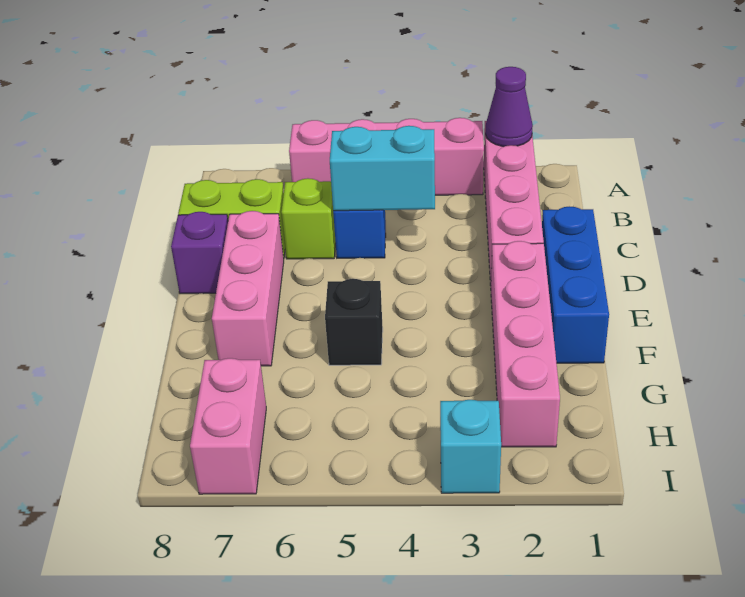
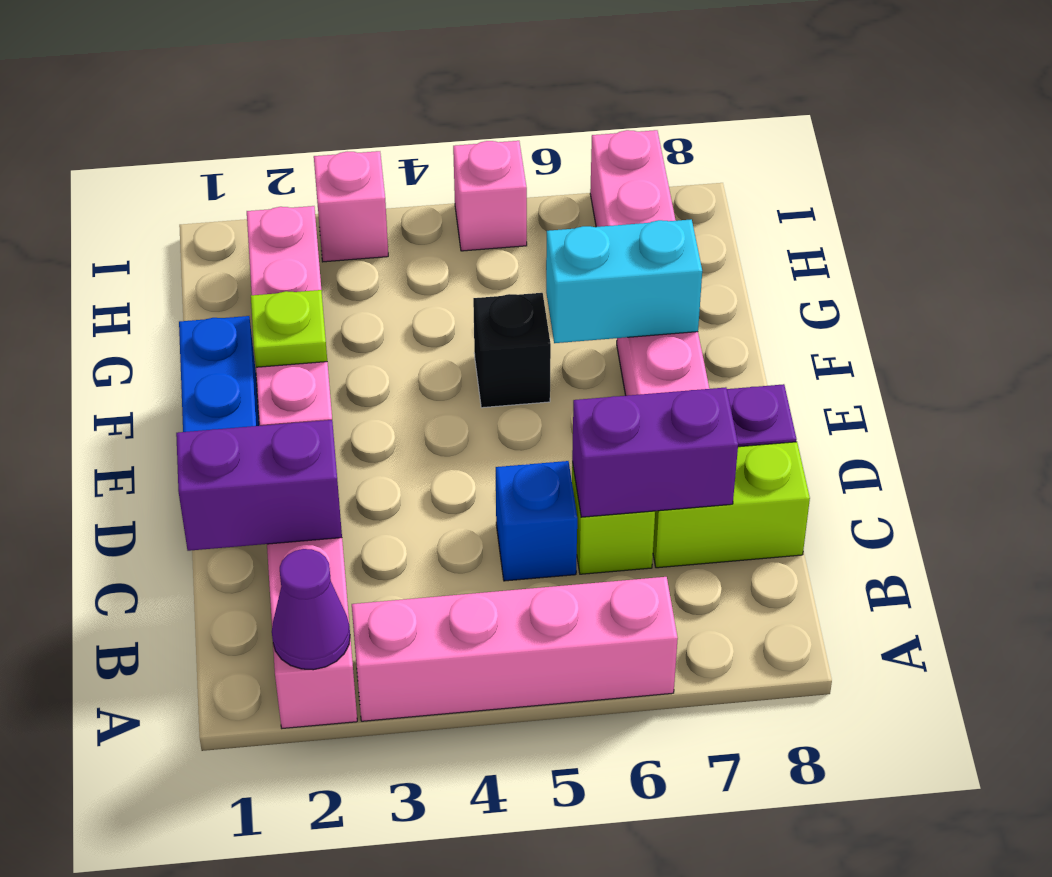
none -> purple 1x2 brick [176,420,342,551]
cyan 1x2 brick [330,126,435,211] -> cyan 1x2 brick moved to [546,219,702,343]
none -> purple 1x2 brick [572,387,738,517]
none -> lime 1x1 plate [251,290,327,367]
cyan 1x1 brick [440,400,501,493] -> pink 1x1 brick [314,151,388,262]
none -> pink 1x1 brick [453,141,527,251]

